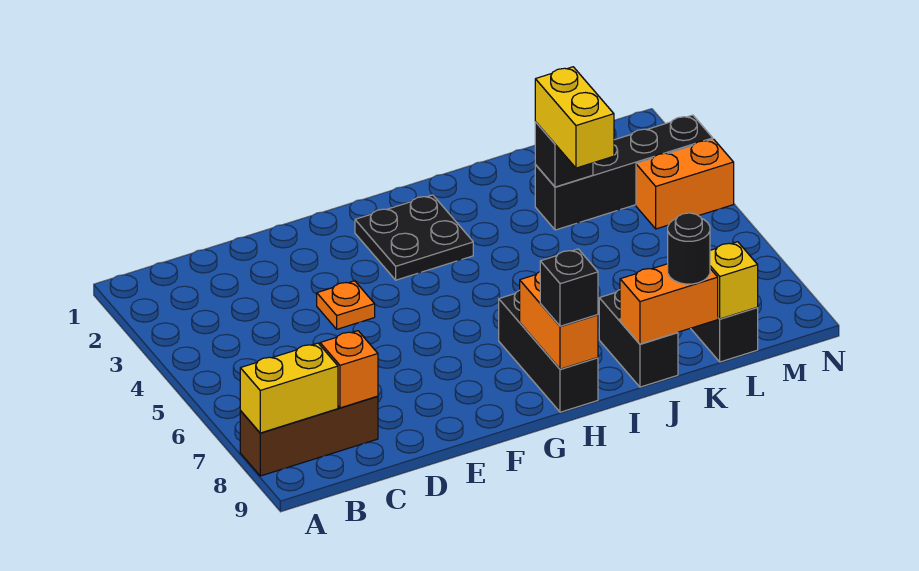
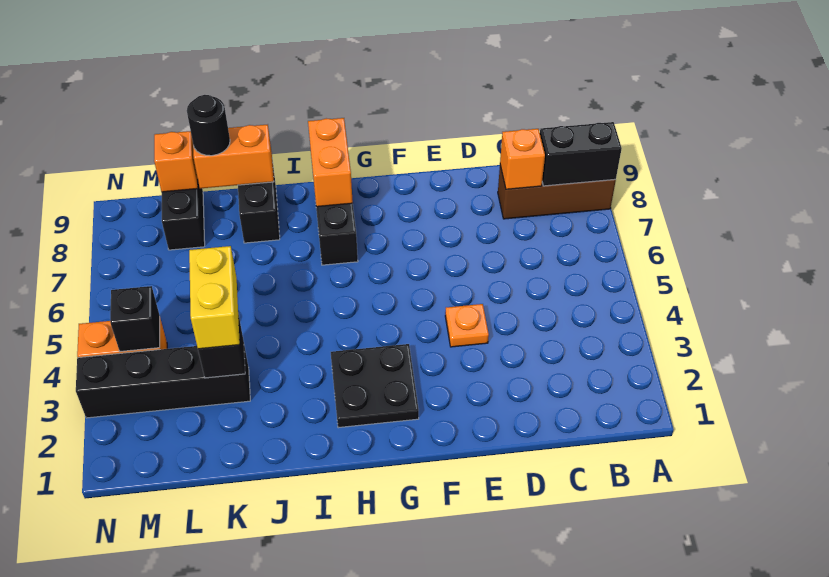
yellow 1x2 brick [240,343,338,433] -> black 1x2 brick [540,122,622,186]
black 1x1 brick [540,249,598,326] -> black 1x1 brick moved to [110,286,160,352]
yellow 1x1 brick [710,242,758,319] -> orange 1x1 brick [154,131,198,192]

